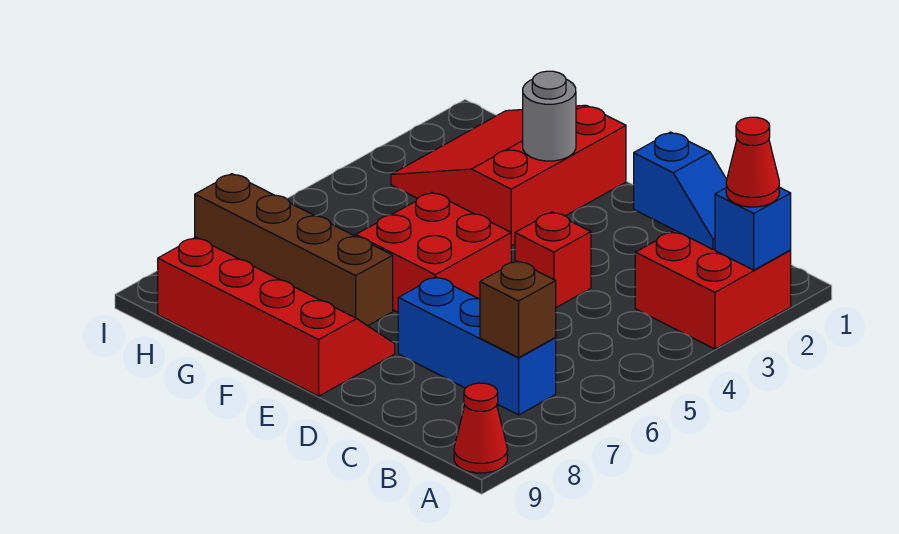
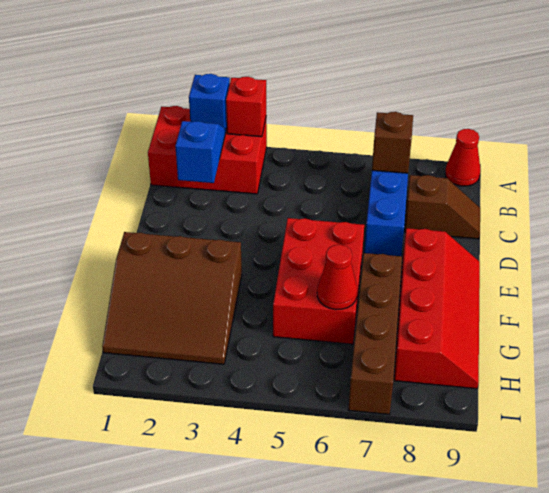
red 2x2 brick [635,230,791,349] -> red 2x3 brick [148,106,267,194]
red 1x1 cone [726,117,779,207] -> red 1x1 cone moved to [317,245,357,310]
none -> brown 1x2 slope [405,175,480,239]
red 1x1 brick [515,212,591,307] -> red 1x1 brick moved to [226,77,266,137]
red 2x2 brick [356,192,511,312] -> red 2x3 brick [273,218,364,344]
red 2x4 slope [158,237,395,396] -> red 2x4 slope turned to [394,228,480,389]
red 3x3 slope [391,105,626,246] -> brown 3x3 slope [102,232,242,364]
grey 1x1 round brick [523,71,576,161] -> none

